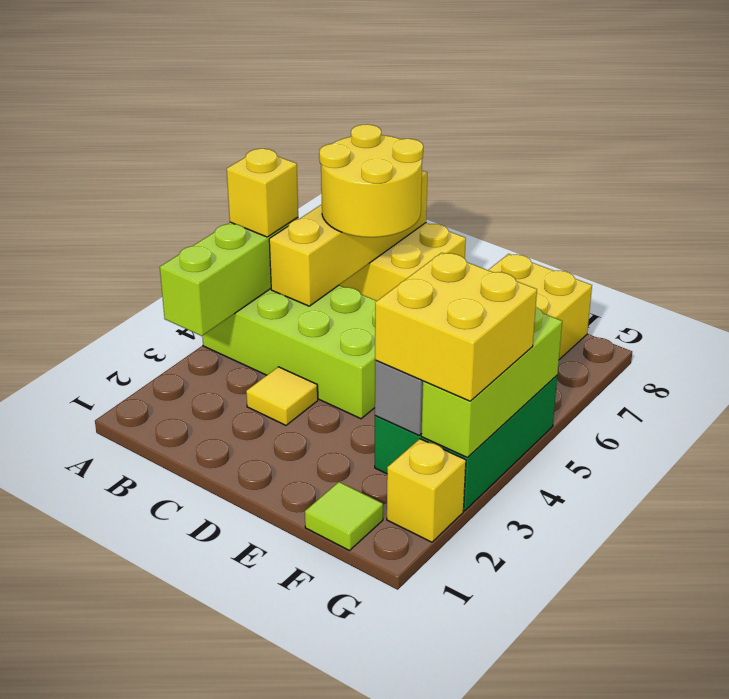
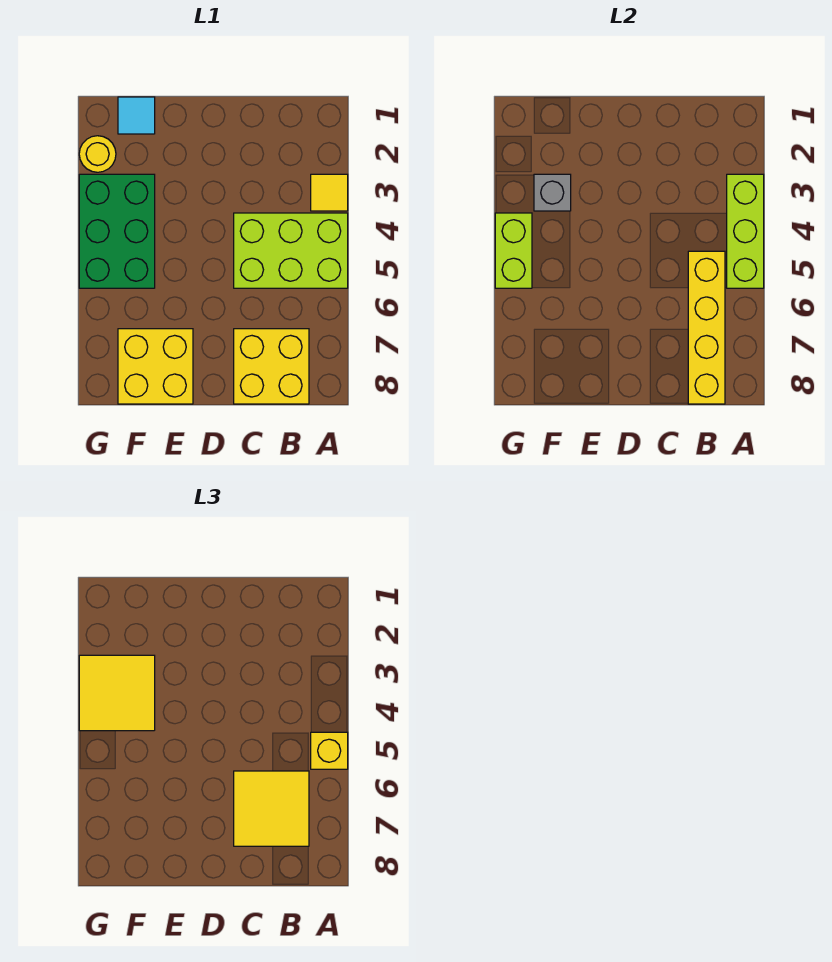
lime 2x4 brick [202,285,376,419] -> lime 2x3 brick [234,213,348,288]
yellow 2x2 round brick [319,124,423,237] -> yellow 2x2 tile [234,771,309,846]
yellow 1x1 tile [246,367,318,425] -> yellow 1x1 tile moved to [311,174,348,211]
lime 1x1 tile [305,482,383,551] -> cyan 1x1 tile [118,97,155,134]
yellow 2x2 brick [375,253,537,401] -> yellow 2x2 tile [79,655,155,731]
yellow 1x1 brick [387,439,466,542] -> yellow 1x1 round brick [79,136,116,172]
lime 1x3 brick [421,307,562,457] -> lime 1x2 brick [495,213,532,288]

